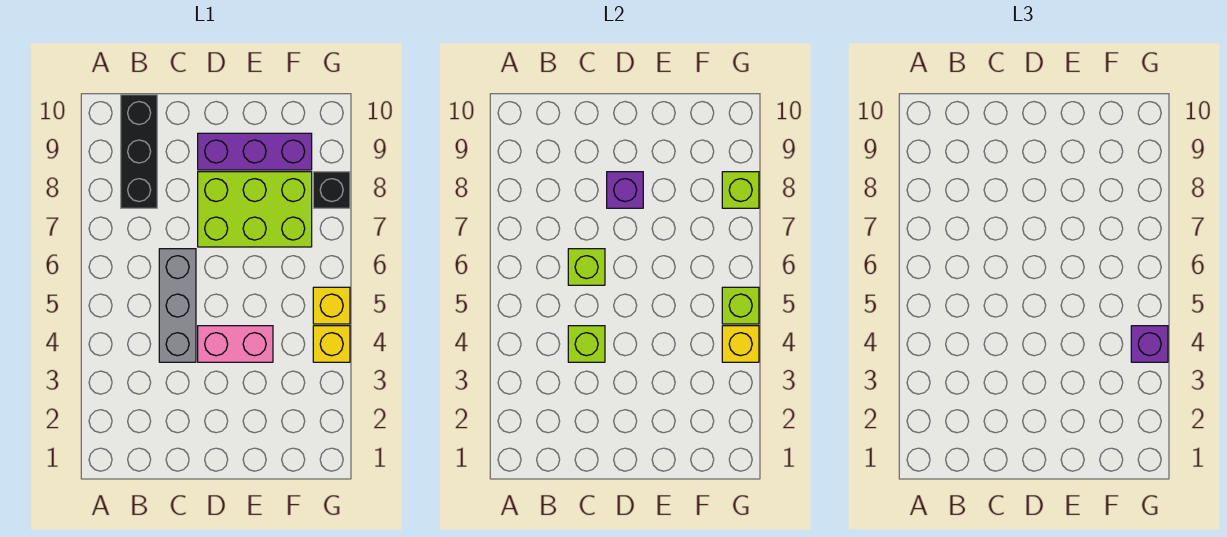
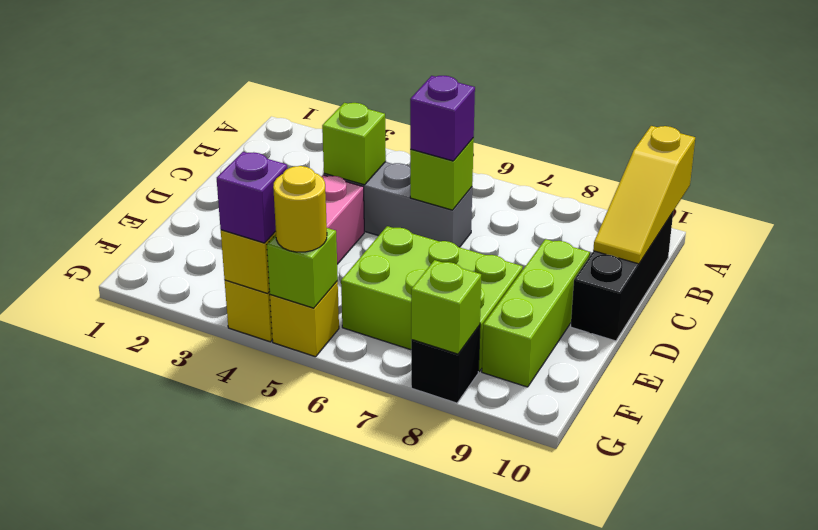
none -> yellow 1x3 slope [593,126,695,264]
black 1x3 brick [121,95,157,208] -> black 1x3 brick turned to [571,213,673,341]
lime 2x3 brick [198,172,312,247] -> lime 2x3 brick turned to [341,226,523,371]
purple 1x1 brick [607,172,643,208] -> purple 1x1 brick moved to [410,76,475,161]
purple 1x3 brick [198,133,312,170] -> lime 1x3 brick [482,239,590,387]
none -> yellow 1x1 round brick [273,166,327,252]

